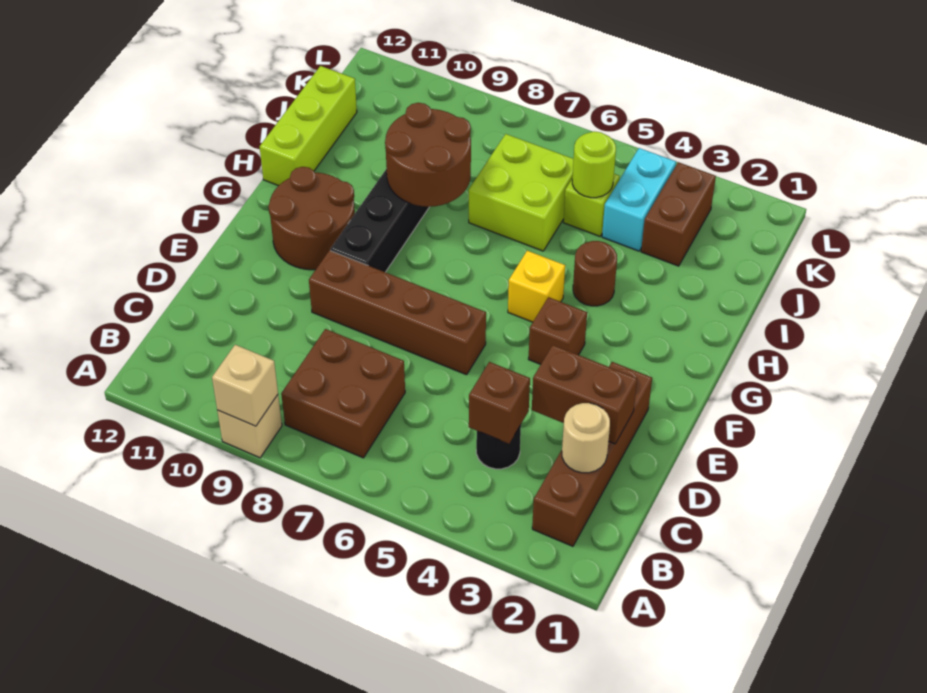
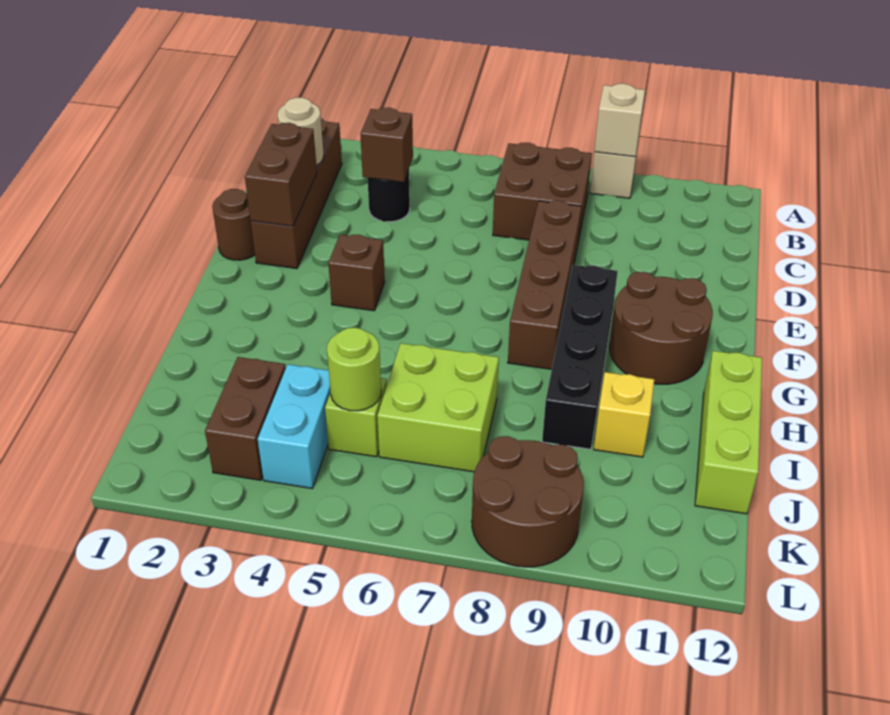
brown 1x2 brick [532,345,637,444] -> brown 1x2 brick turned to [245,123,317,226]
brown 1x4 brick [309,251,486,375] -> brown 1x4 brick turned to [508,201,582,369]
yellow 1x1 brick [508,251,565,322] -> yellow 1x1 brick moved to [594,372,654,457]
brown 1x1 round brick [573,241,617,306] -> brown 1x1 round brick moved to [212,189,255,260]
brown 2x2 round brick [385,103,471,207] -> brown 2x2 round brick moved to [472,436,584,567]

